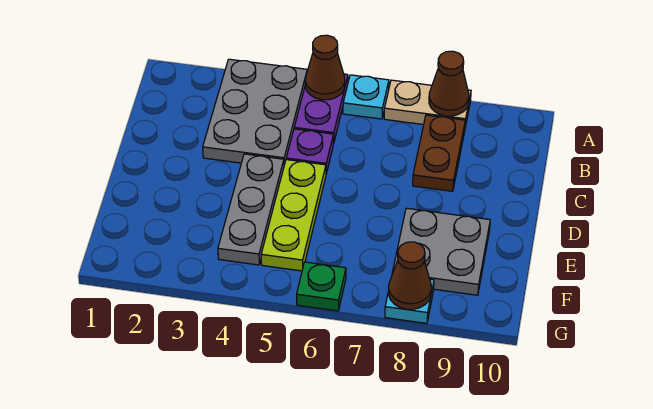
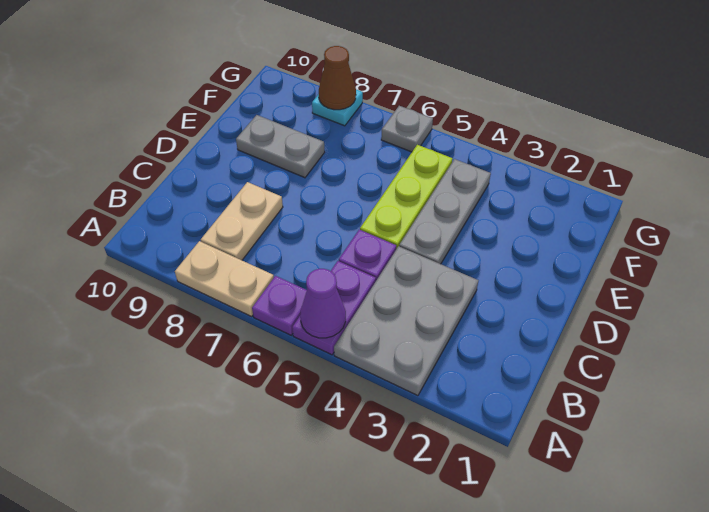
brown 1x1 cone [305,35,345,100] -> purple 1x1 cone [300,269,346,338]
cyan 1x1 plate [343,75,389,119] -> purple 1x1 plate [252,276,307,335]
brown 1x1 cone [429,51,469,116] -> none
brown 1x2 plate [413,115,465,191] -> tan 1x2 plate [201,182,283,260]
grey 2x2 plate [392,208,490,295] -> grey 1x2 plate [236,115,325,178]
green 1x1 plate [297,262,346,311] -> grey 1x1 plate [381,106,433,152]

